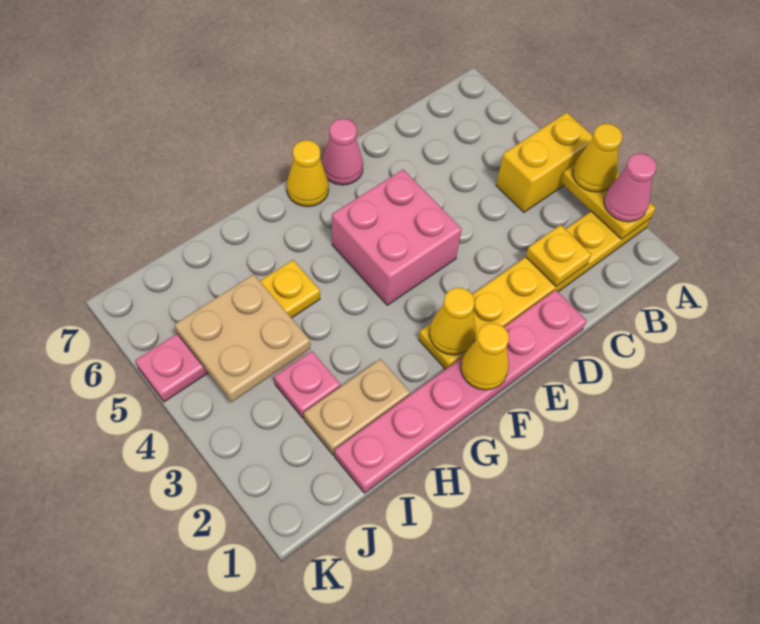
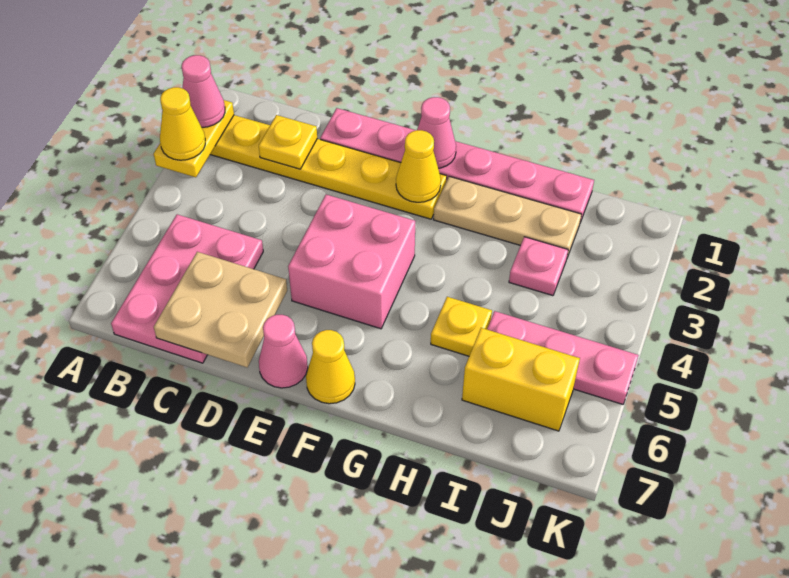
yellow 1x2 brick [496,113,593,212] -> yellow 1x2 brick moved to [462,328,580,431]
none -> pink 2x3 plate [111,214,263,363]
yellow 1x1 cone [461,323,509,390] -> pink 1x1 cone [417,97,456,168]
tan 1x2 plate [304,359,410,455] -> tan 1x3 plate [434,176,582,257]
tan 2x2 plate [175,274,310,402] -> tan 2x2 plate moved to [154,252,287,367]

